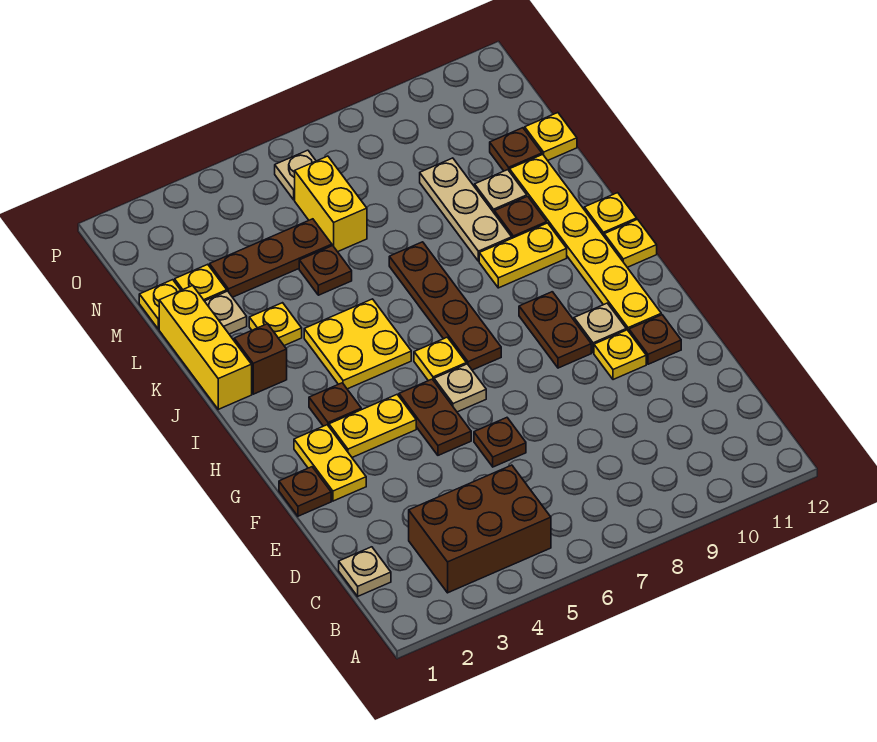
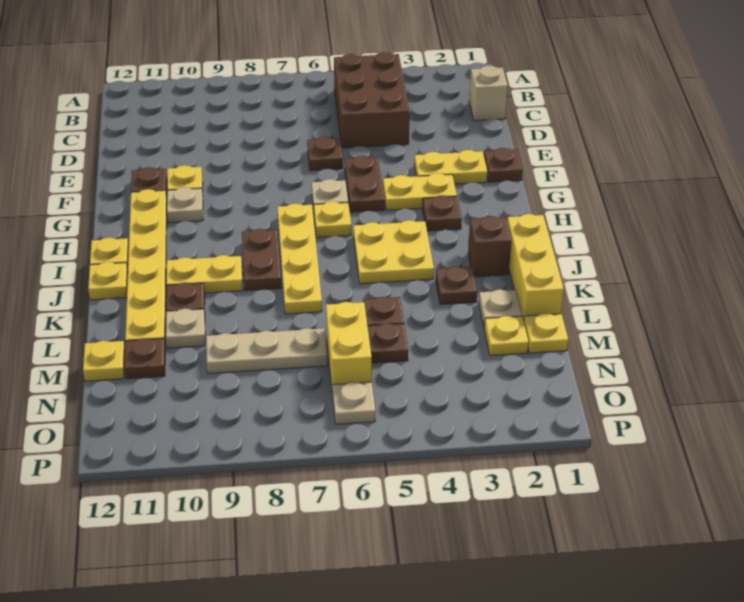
brown 2x3 brick [409,465,551,593] -> brown 2x3 brick turned to [334,52,409,148]
tan 1x1 plate [339,547,391,596] -> tan 1x1 brick [469,66,508,121]
yellow 1x2 plate [294,425,366,501] -> yellow 1x2 plate turned to [414,150,487,184]
brown 1x2 plate [519,292,591,368] -> brown 1x2 plate moved to [242,229,281,291]
brown 1x4 plate [389,242,501,370] -> yellow 1x4 plate [277,204,322,314]
yellow 1x1 plate [249,303,302,346] -> brown 1x1 plate [436,266,477,305]
tan 1x3 plate [420,158,512,261] -> tan 1x3 plate turned to [206,328,328,374]
brown 1x3 plate [210,219,332,297] -> brown 1x1 plate [368,323,408,363]

